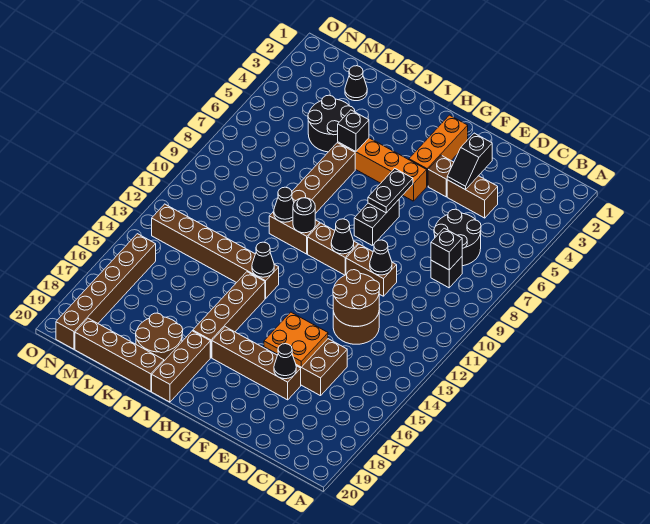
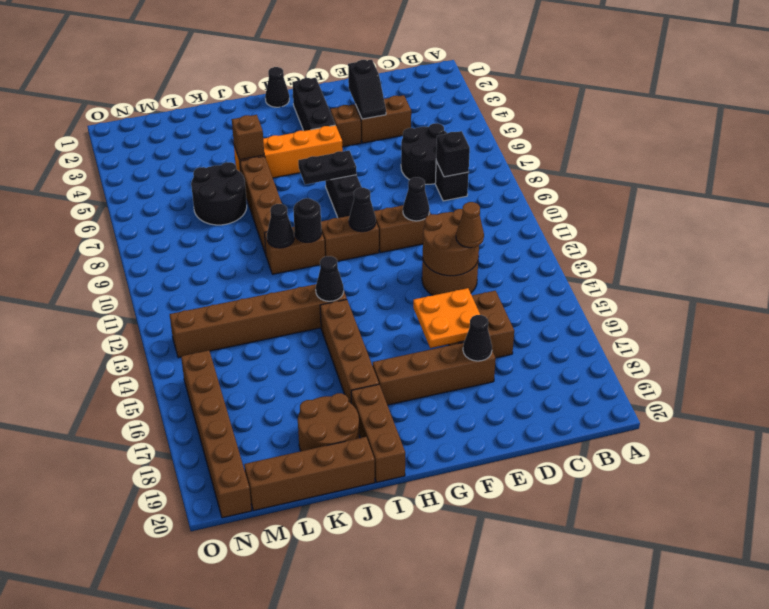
none -> brown 1x1 cone [456,202,484,248]
orange 1x3 brick [409,115,468,186] -> black 1x3 brick [292,78,335,131]
black 1x2 plate [368,168,413,213] -> black 1x2 plate turned to [298,151,357,184]
black 1x1 brick [338,110,369,152] -> brown 1x1 brick [232,115,264,160]
black 2x2 round brick [308,95,355,152] -> black 2x2 round brick moved to [191,162,247,225]
black 1x1 cone [345,66,367,101] -> black 1x1 cone moved to [265,67,289,107]

